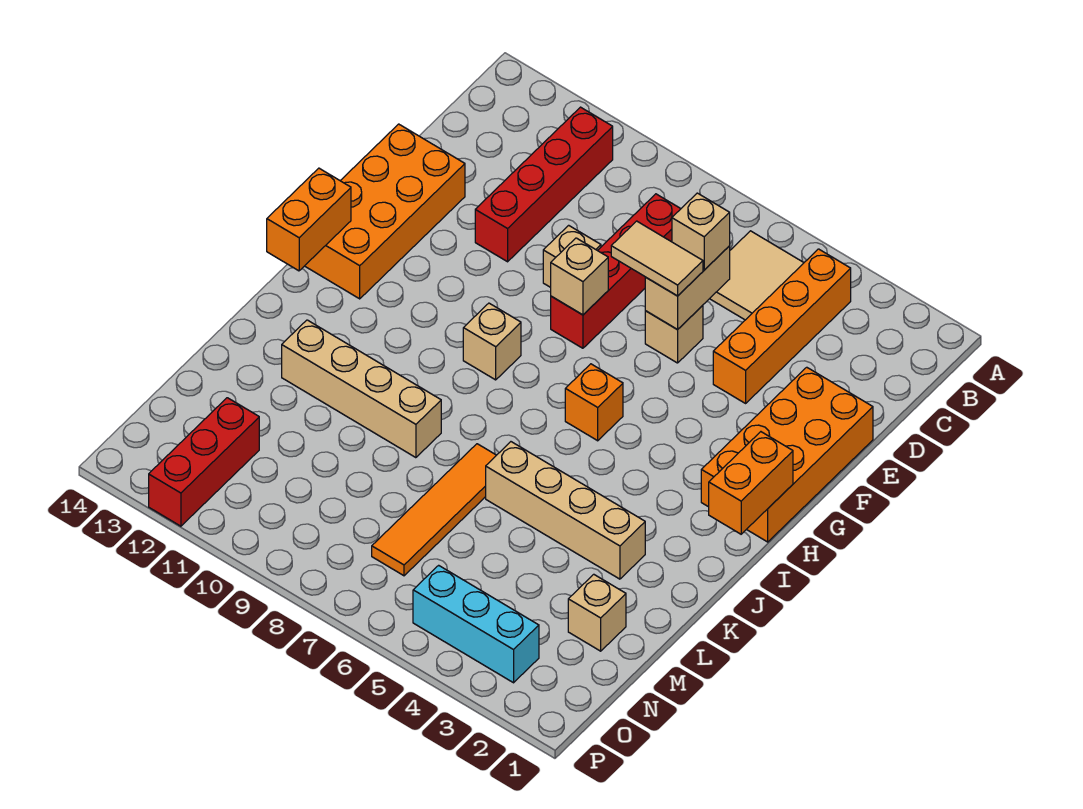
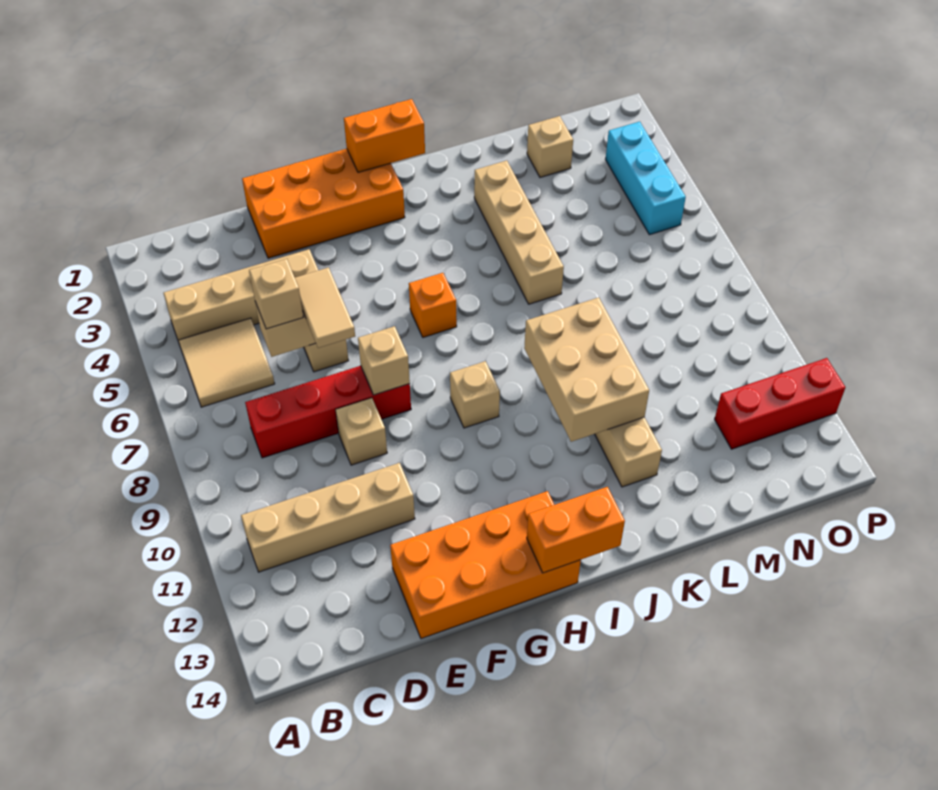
orange 1x4 brick [713,249,851,403] -> tan 1x4 brick [163,249,318,342]
red 1x4 brick [475,107,613,262] -> tan 1x4 brick [241,463,415,572]
none -> tan 2x3 brick [524,298,649,442]
orange 1x4 tile [372,444,496,576] -> none

